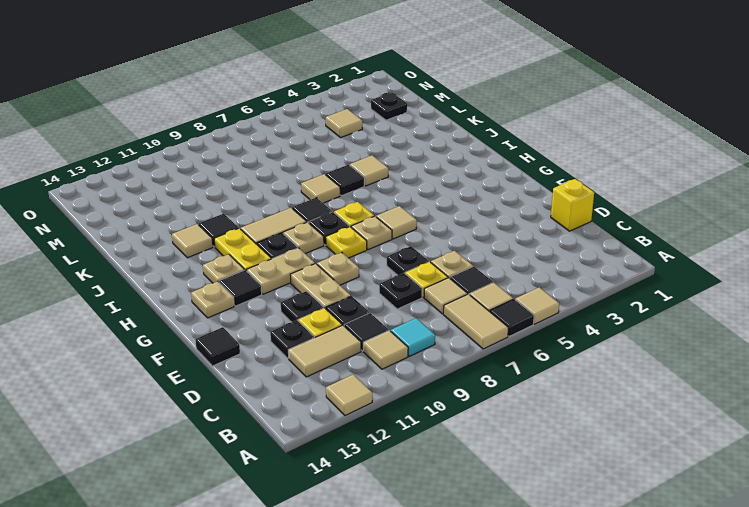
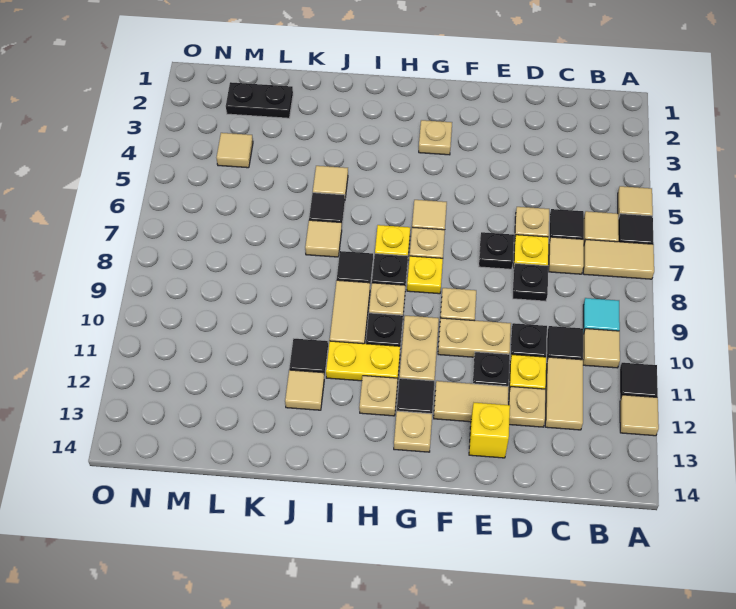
yellow 1x1 brick [551,179,594,231] -> yellow 1x1 brick moved to [469,403,510,458]
black 1x1 plate [270,320,314,358] -> tan 1x1 plate [509,387,546,427]
none -> tan 1x2 tile [434,381,509,422]
black 1x1 tile [195,327,240,366] -> black 1x1 tile moved to [620,363,658,400]
none -> tan 1x1 plate [419,120,452,155]
black 1x1 plate [371,92,407,120] -> black 1x2 plate [226,82,293,118]

